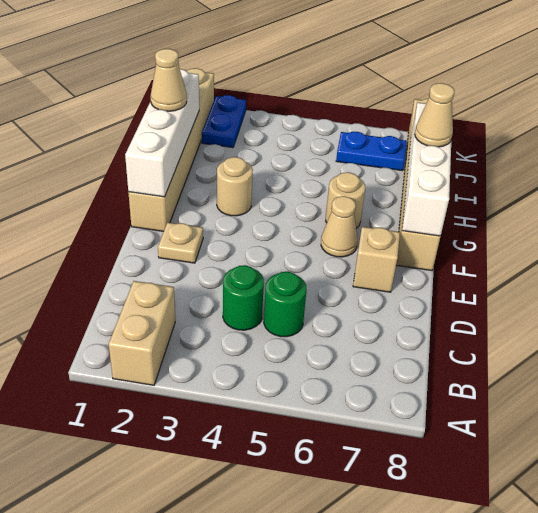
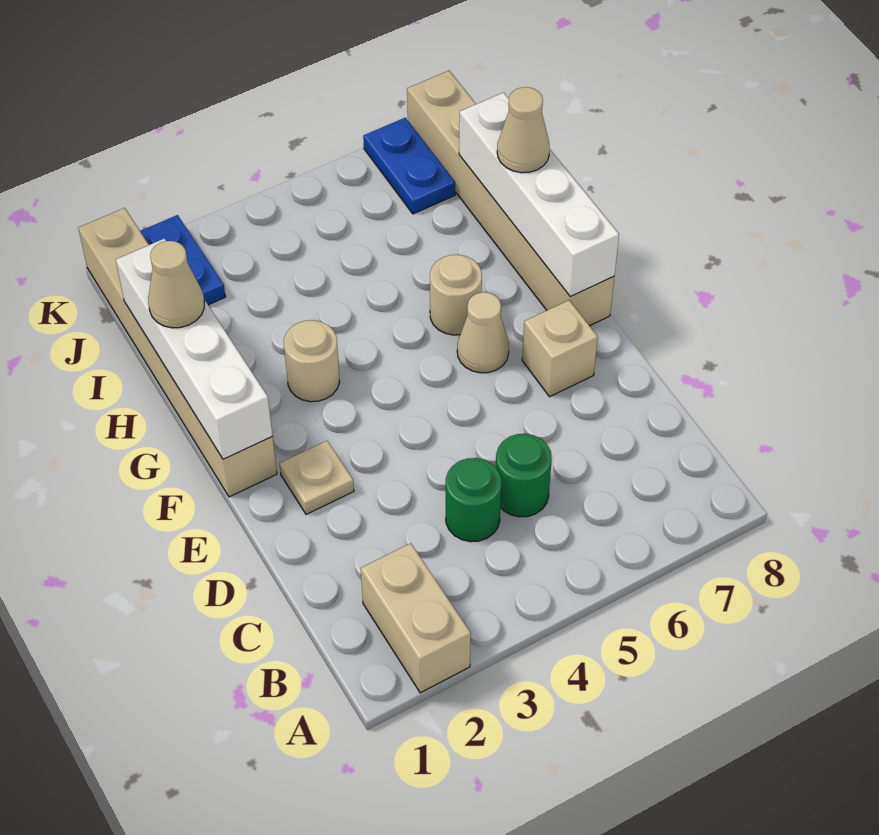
blue 1x2 plate [336,132,407,171] -> blue 1x2 plate turned to [363,118,455,214]

